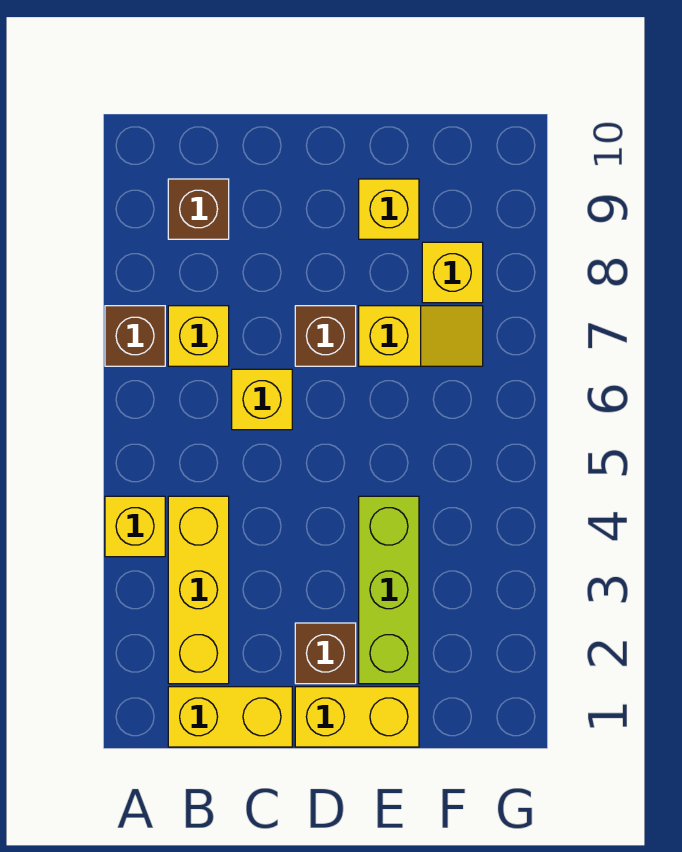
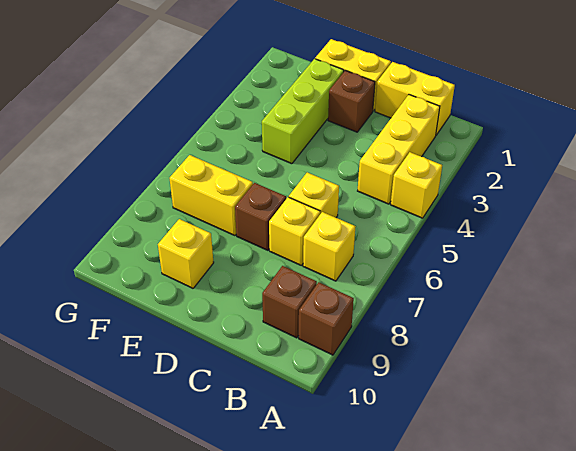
brown 1x1 brick [105,306,165,366] -> brown 1x1 brick moved to [299,282,354,355]
yellow 1x2 slope [359,306,483,366] -> yellow 1x2 brick [170,155,253,236]
yellow 1x1 brick [422,242,483,303] -> yellow 1x1 brick moved to [269,197,320,266]

